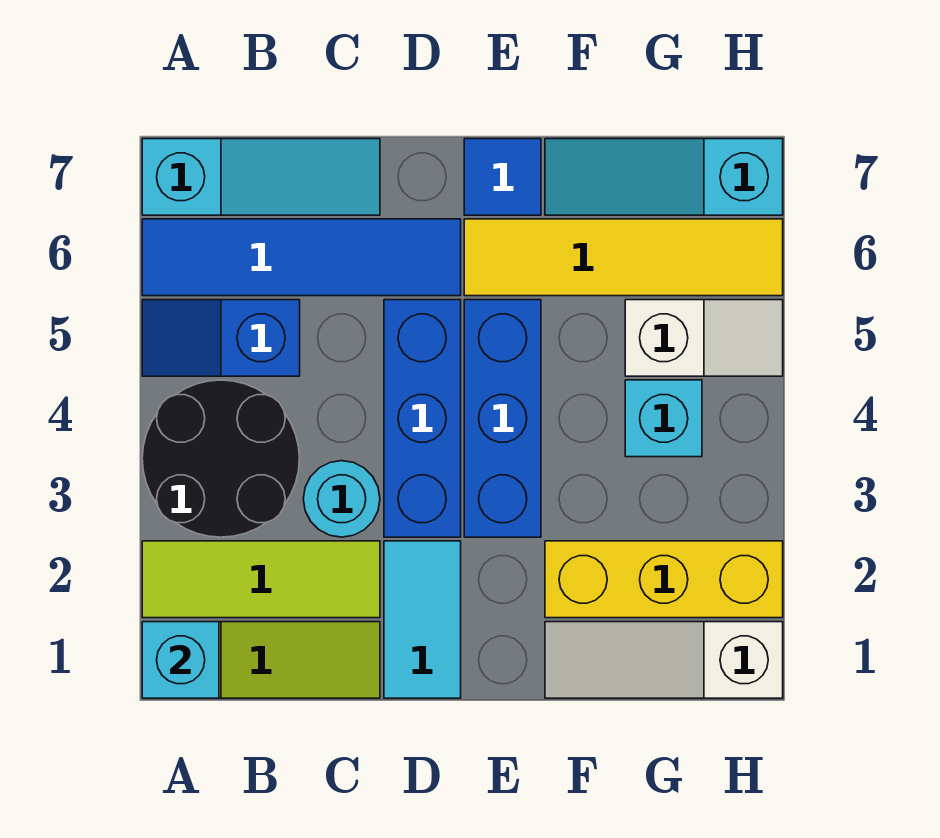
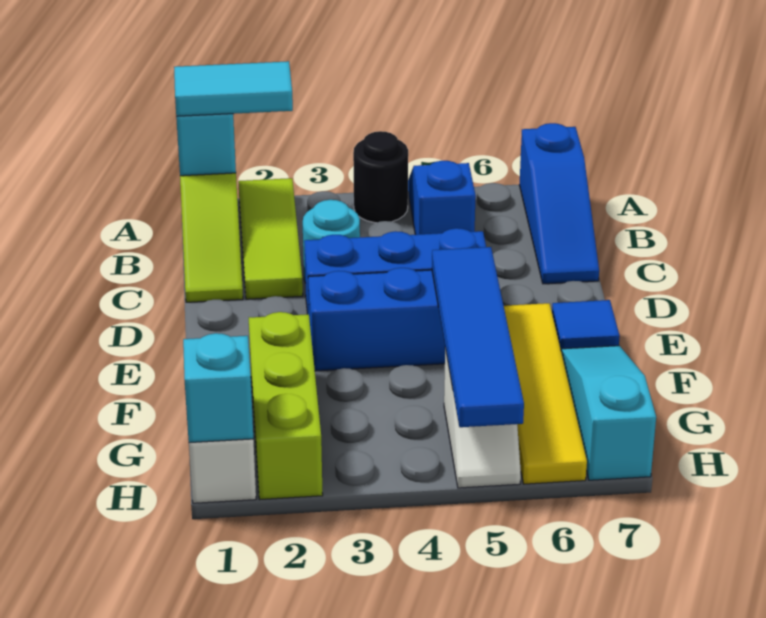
black 2x2 round brick [142,380,299,537] -> black 1x1 round brick [353,131,408,223]
blue 1x4 tile [142,219,461,296] -> blue 1x4 tile moved to [432,247,524,427]
cyan 1x3 slope [142,139,380,215] -> blue 1x3 slope [519,123,599,284]
cyan 1x2 tile [384,541,461,698] -> cyan 1x2 tile moved to [174,61,293,116]
yellow 1x3 brick [545,541,783,618] -> lime 1x3 brick [249,312,323,499]
cyan 1x1 brick [625,380,702,457] -> cyan 1x1 brick moved to [183,333,253,443]

